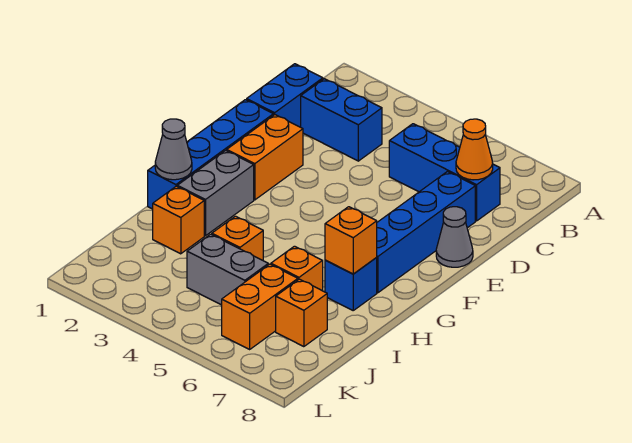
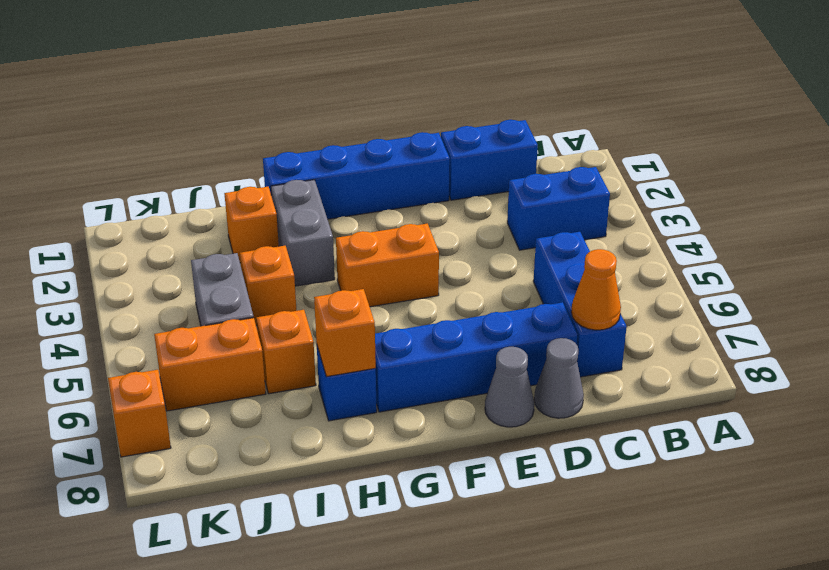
blue 1x2 brick [301,79,382,161] -> blue 1x2 brick turned to [507,167,610,250]
orange 1x2 brick [227,115,303,200] -> orange 1x2 brick moved to [336,223,439,307]
grey 1x2 brick [177,150,254,236] -> grey 1x2 brick turned to [271,180,335,286]
grey 1x1 cone [155,119,192,180] -> grey 1x1 cone moved to [534,338,584,418]
orange 1x1 brick [276,279,327,347] -> orange 1x1 brick moved to [108,370,171,457]

